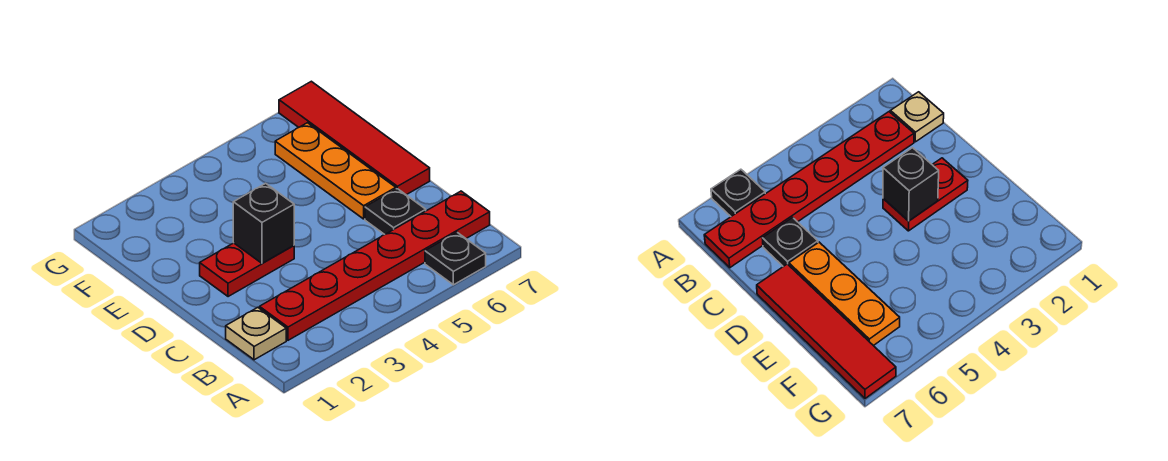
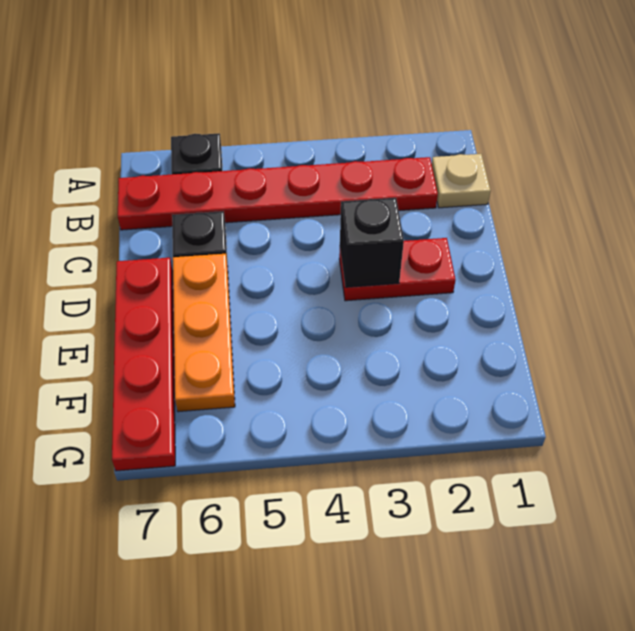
red 1x4 tile [279,81,430,195] -> red 1x4 plate [112,258,175,471]

